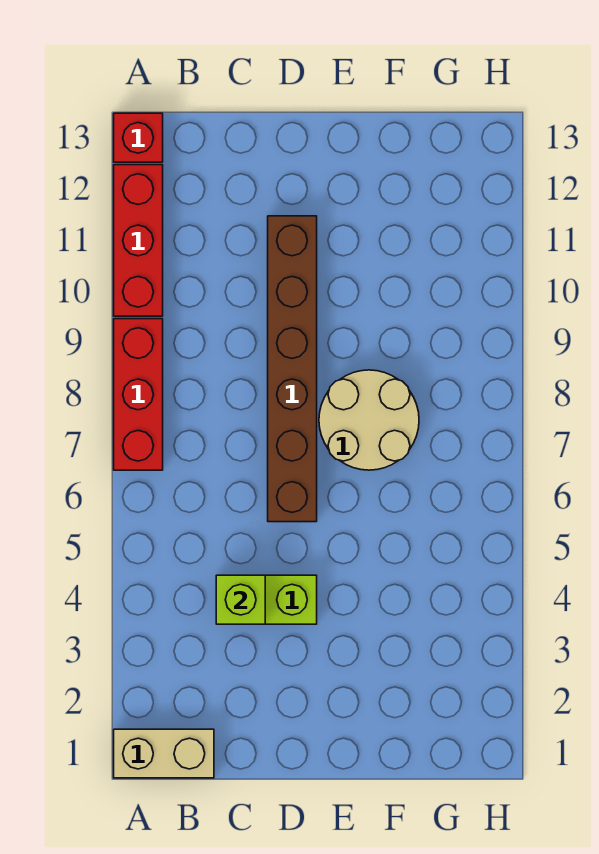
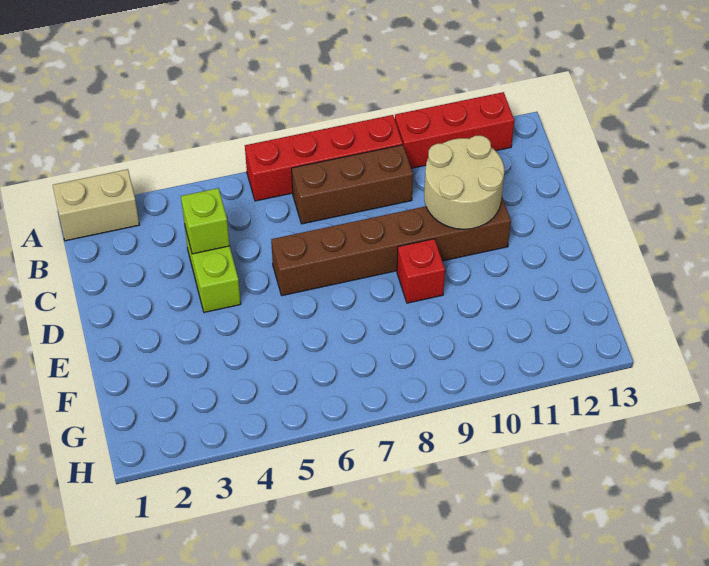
tan 1x2 brick [114,729,214,778] -> tan 1x2 brick turned to [53,169,139,241]
red 1x3 brick [114,319,163,470] -> red 1x4 brick [245,115,403,201]
red 1x1 brick [114,113,163,162] -> red 1x1 brick moved to [397,239,445,303]
none -> brown 1x3 brick [292,145,413,224]
tan 2x2 round brick [319,370,419,470] -> tan 2x2 round brick moved to [424,136,504,229]

